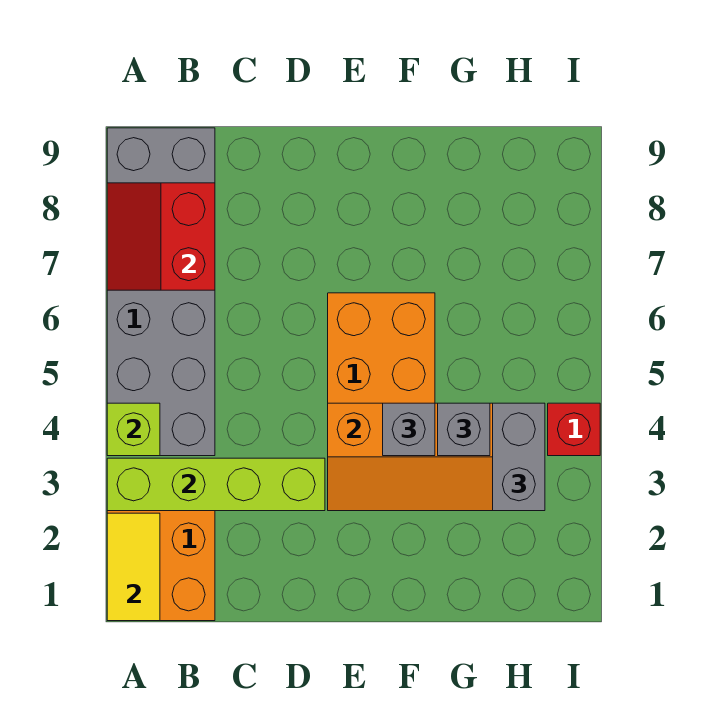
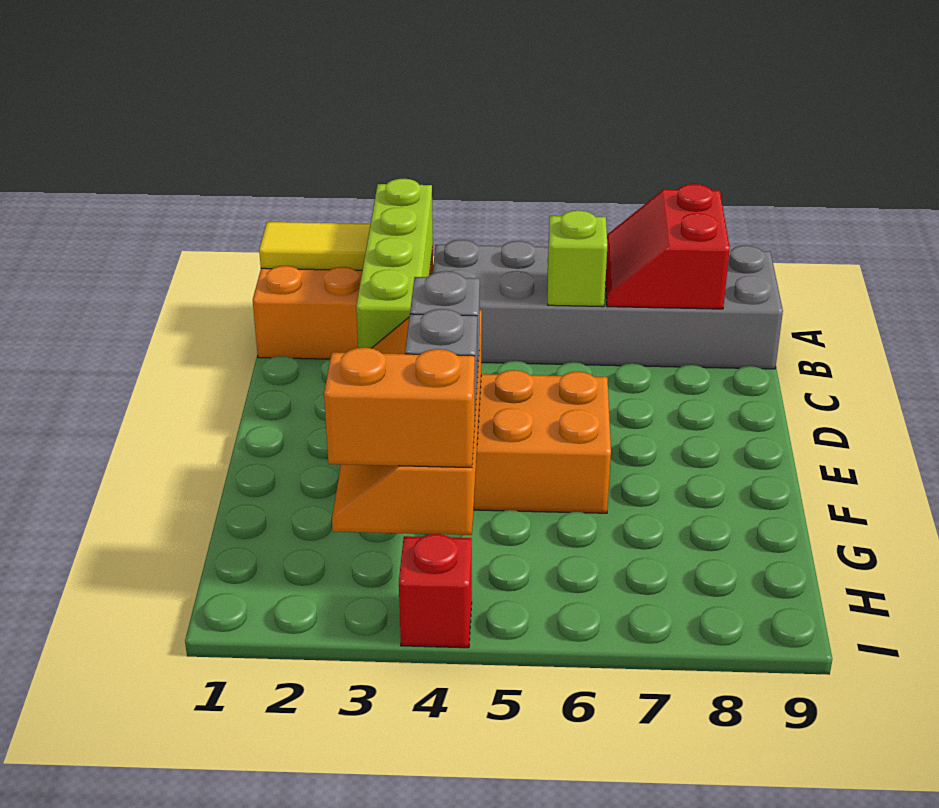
lime 1x1 brick [107,403,160,456] -> lime 1x1 brick moved to [548,210,607,307]
red 2x2 slope [107,183,215,290] -> red 2x2 slope turned to [606,184,730,309]
grey 1x2 brick [493,403,545,511] -> orange 1x2 brick [324,347,475,468]

